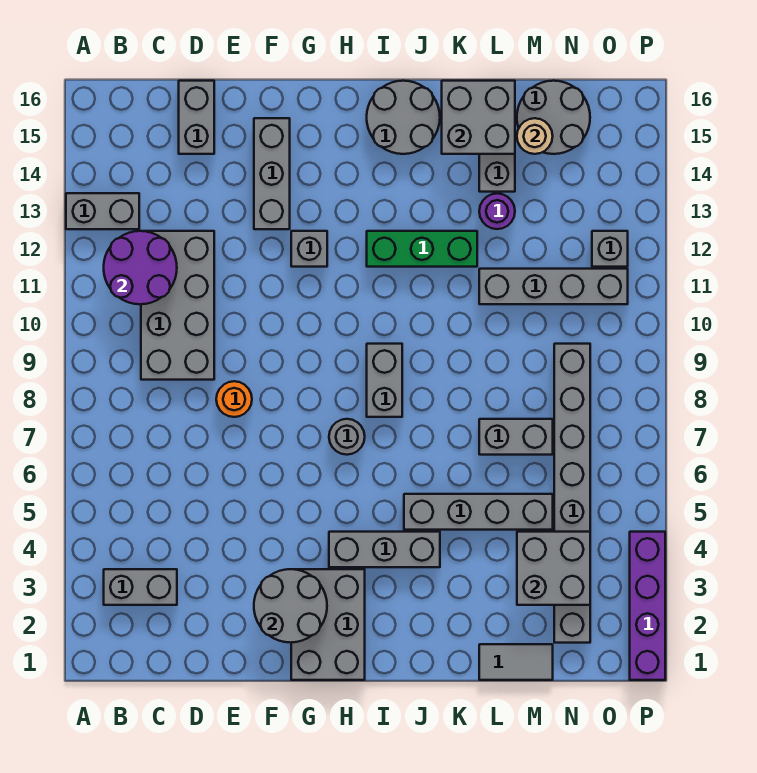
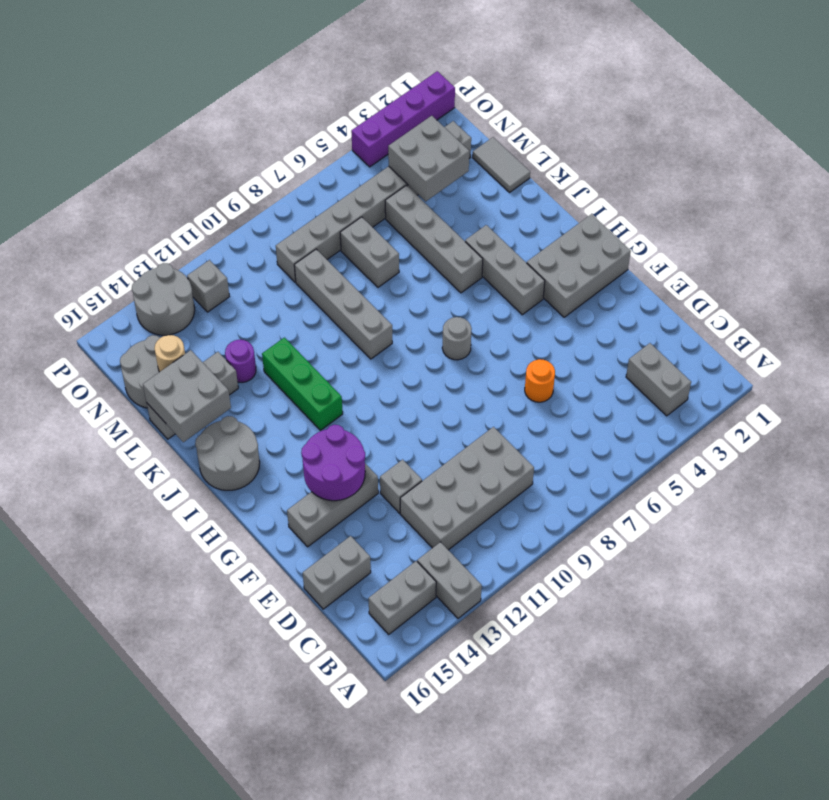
purple 2x2 round brick [104,231,177,304] -> purple 2x2 round brick moved to [301,425,365,501]
orange 1x1 round brick [216,381,252,417] -> orange 1x1 round brick moved to [525,359,555,402]
grey 2x2 round brick [254,569,327,643] -> grey 2x2 round brick moved to [132,263,195,335]
grey 1x1 brick [291,231,327,267] -> grey 1x1 brick moved to [380,460,422,513]
grey 1x2 brick [367,344,402,417] -> grey 1x2 brick moved to [368,561,436,634]
grey 1x4 brick [479,269,628,304] -> grey 1x4 brick moved to [294,249,392,359]

